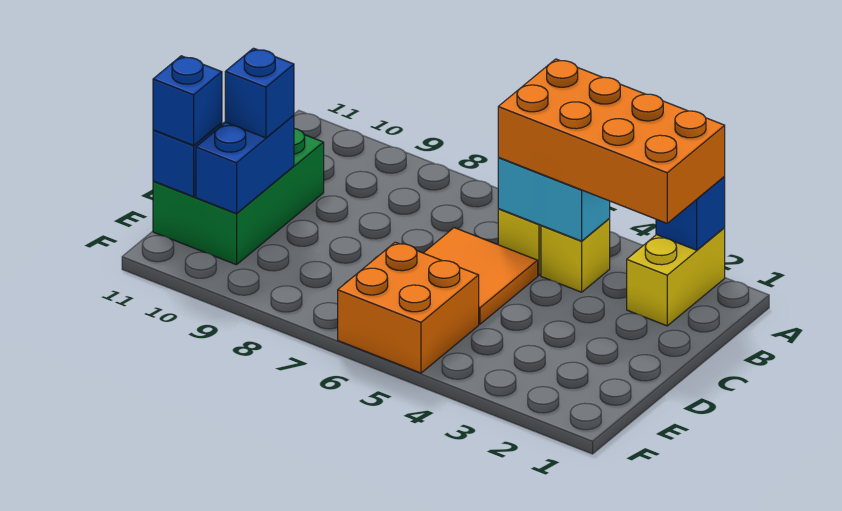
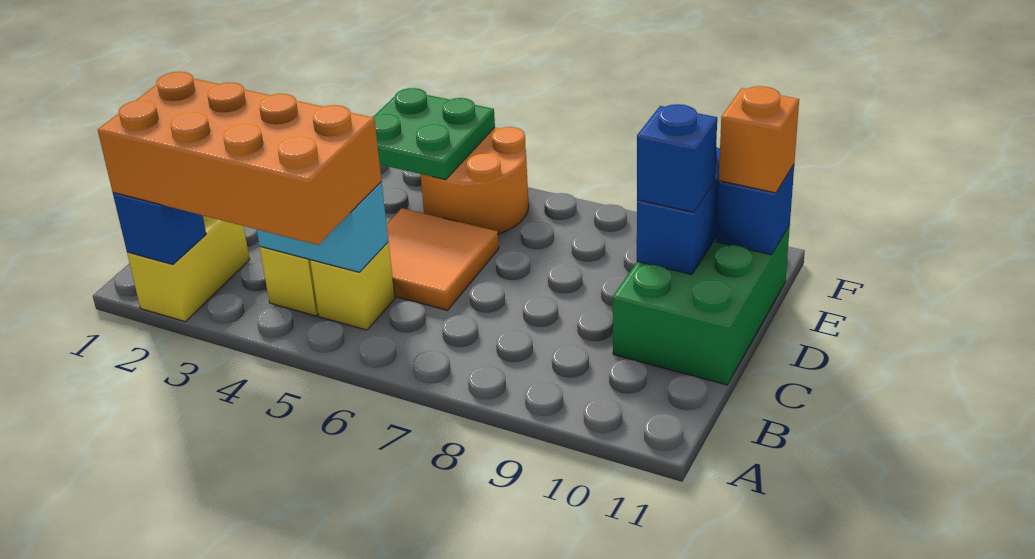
none -> green 2x2 plate [373,88,495,180]
orange 2x2 brick [338,242,479,373] -> orange 2x2 round brick [420,127,529,234]
blue 1x1 brick [153,56,222,145] -> orange 1x1 brick [719,86,799,193]

